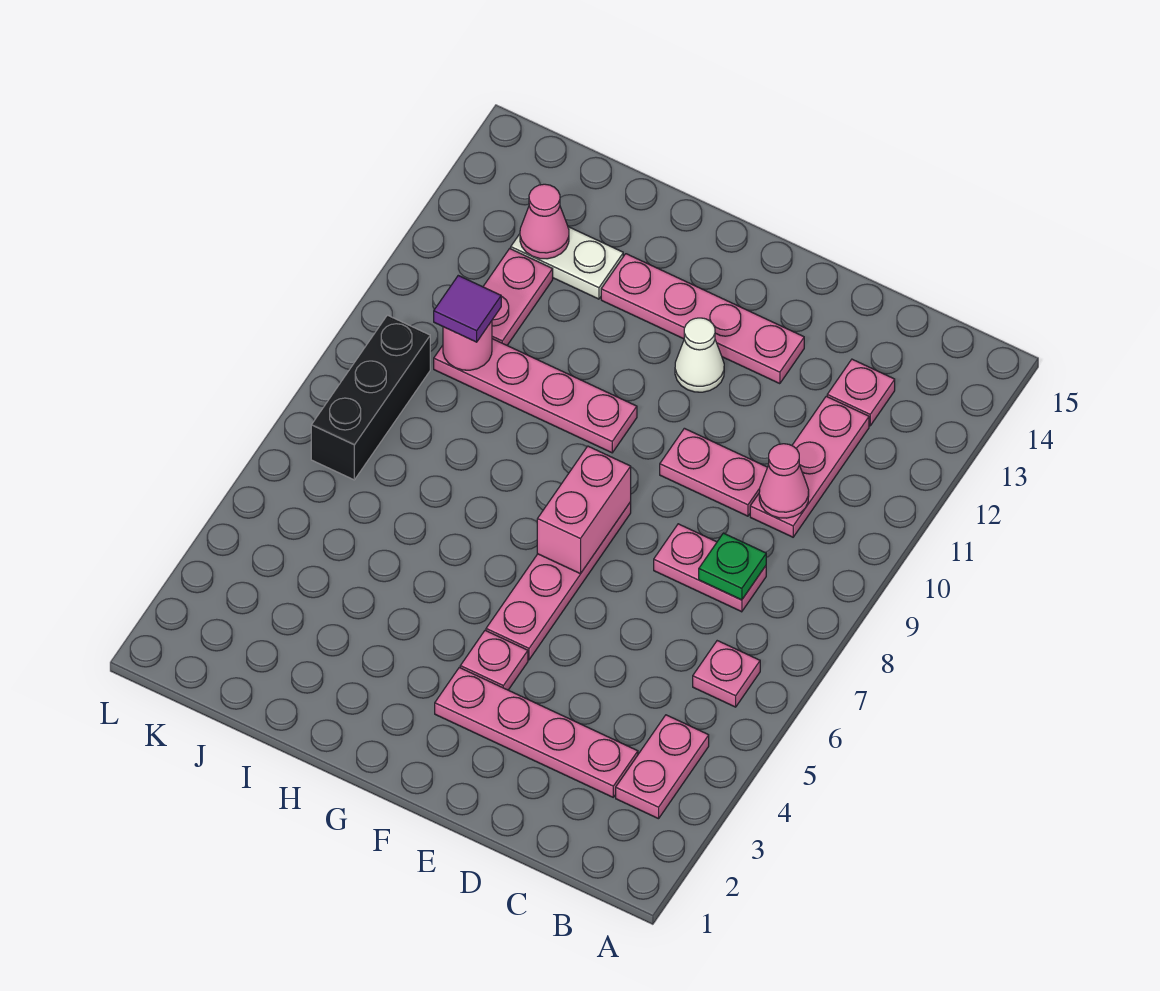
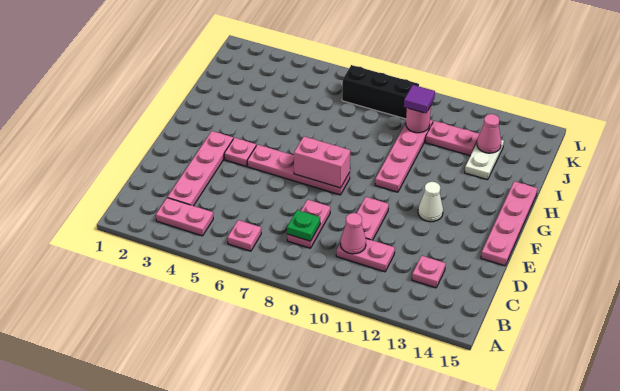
pink 1x3 plate [750,396,869,537] -> pink 1x2 plate [336,238,395,272]
pink 1x4 plate [601,254,804,384] -> pink 1x4 plate moved to [481,181,538,266]

